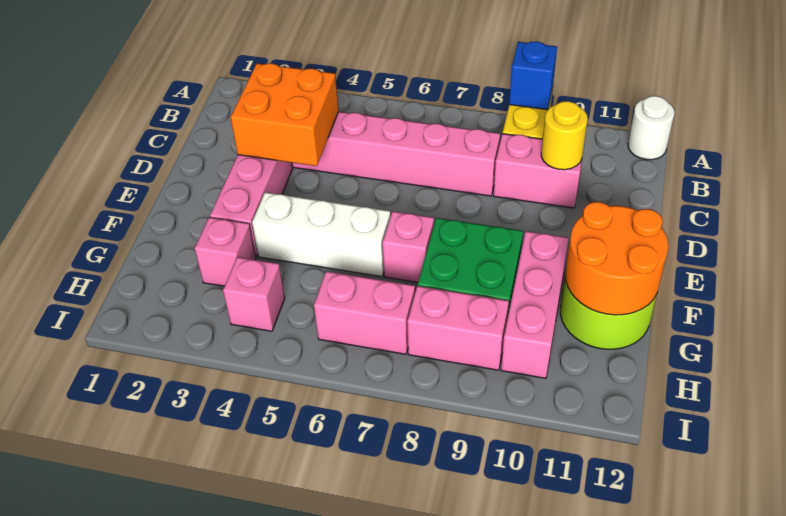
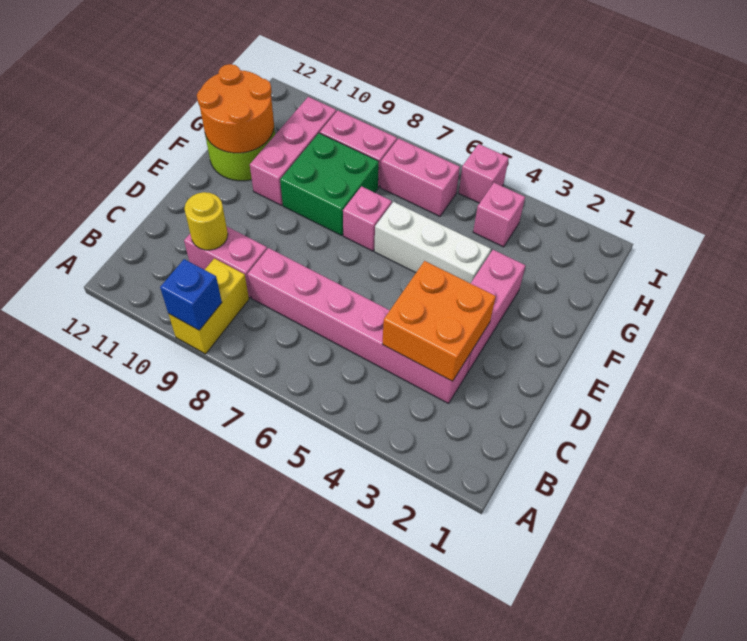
white 1x1 round brick [628,96,674,160] -> none
pink 1x1 brick [195,217,256,286] -> pink 1x1 brick moved to [459,144,509,203]

